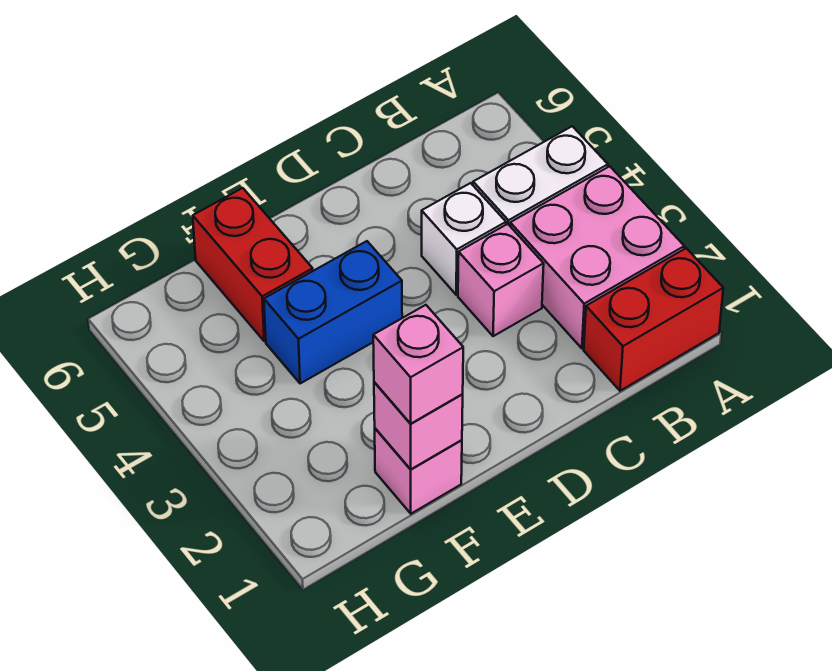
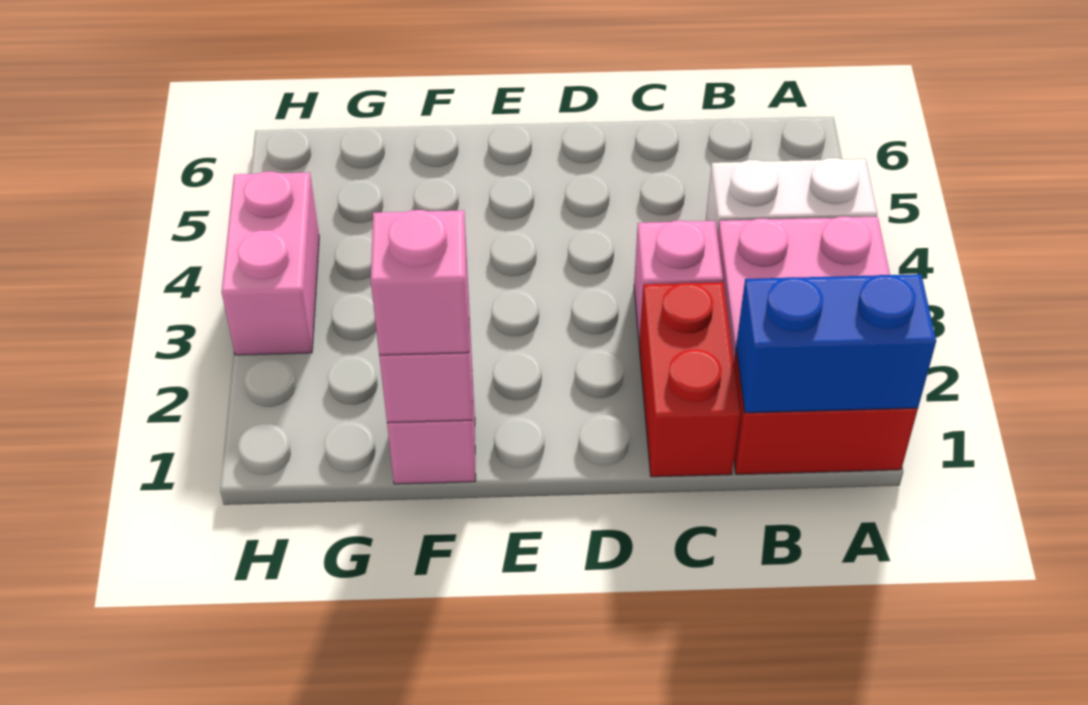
white 1x1 brick [422,183,506,295] -> none
blue 1x2 brick [264,241,402,384] -> blue 1x2 brick moved to [736,274,936,413]
red 1x2 brick [193,188,313,341] -> red 1x2 brick moved to [639,282,740,477]
none -> pink 1x2 brick [222,172,319,355]

